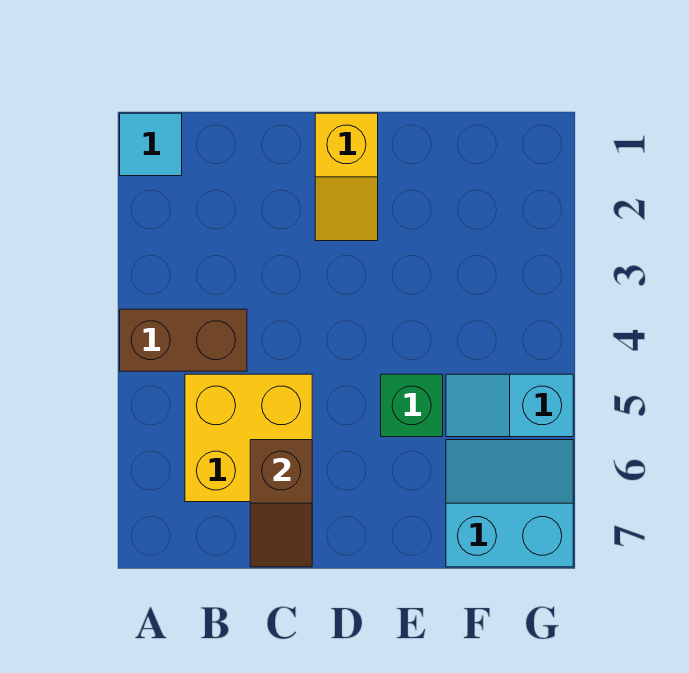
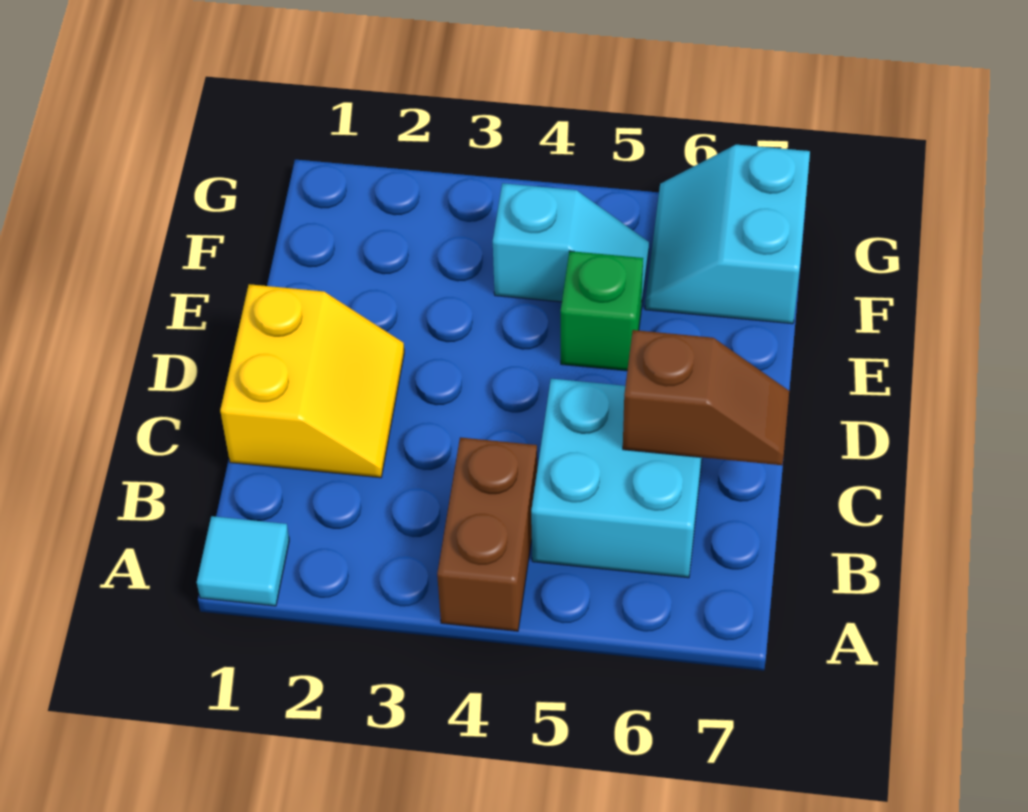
yellow 2x2 brick [185,374,312,502] -> cyan 2x2 brick [531,379,702,578]
yellow 1x2 slope [315,113,378,241] -> yellow 2x2 slope [220,284,404,478]
cyan 1x2 slope [446,374,573,437] -> cyan 1x2 slope turned to [493,183,649,309]

